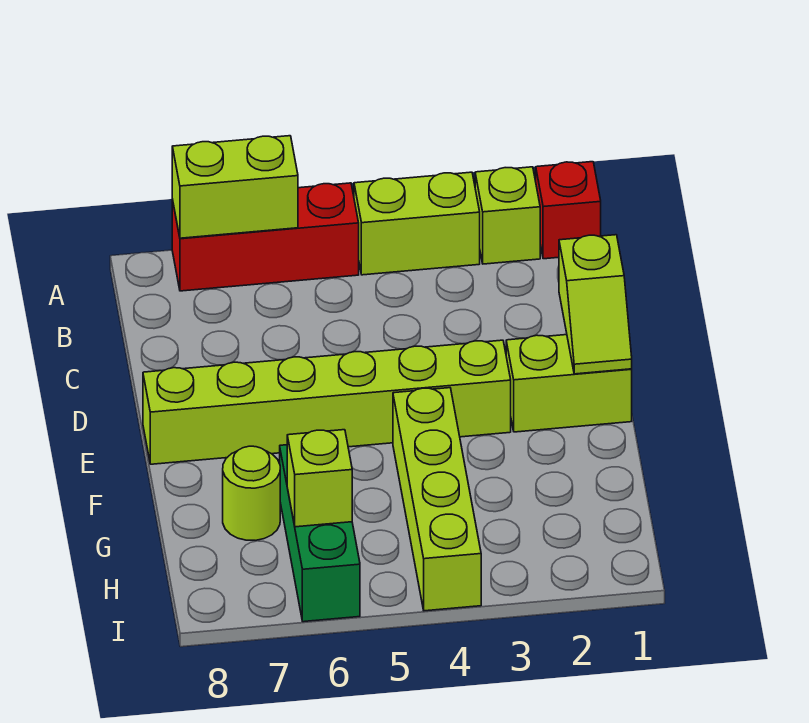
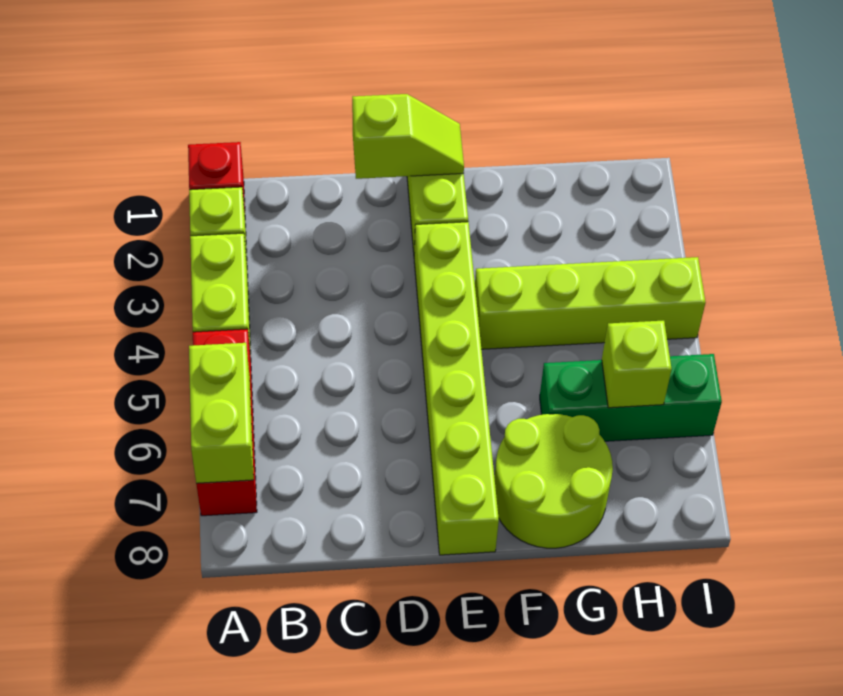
lime 1x1 round brick [223,446,280,540] -> lime 2x2 round brick [494,414,613,548]

